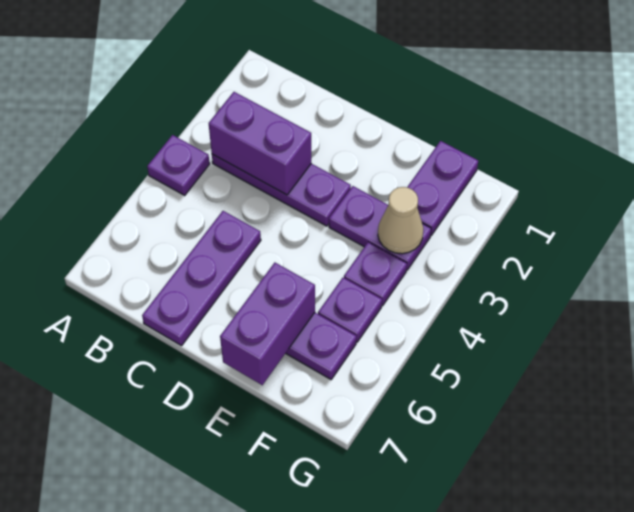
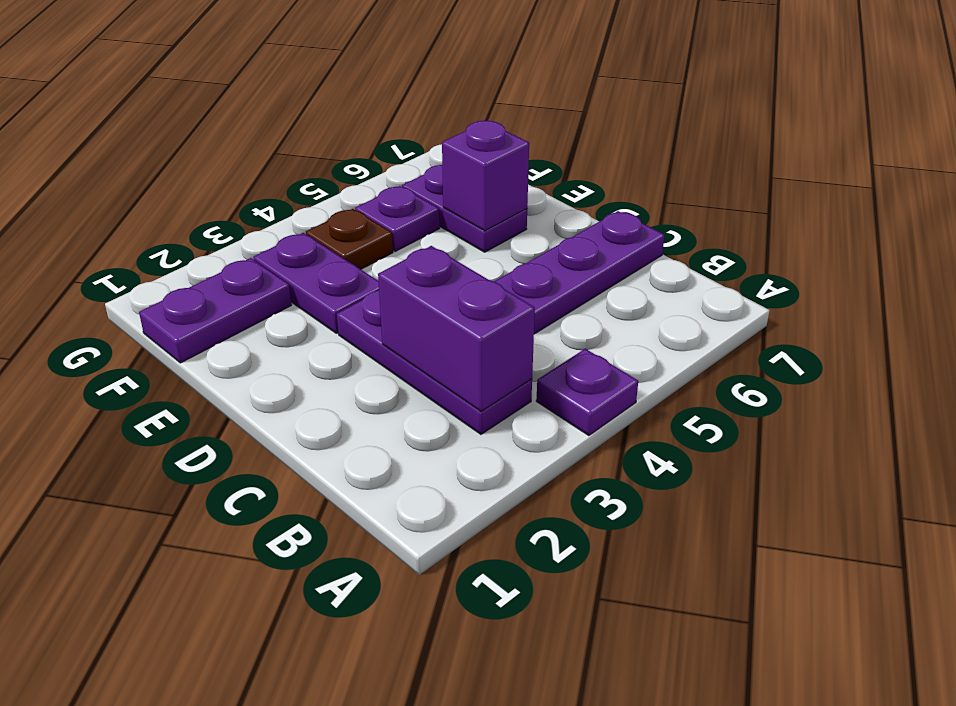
purple 1x2 brick [220,263,315,385] -> purple 1x1 brick [442,121,529,231]
tan 1x1 cone [378,187,423,254] -> none
purple 1x1 plate [344,242,407,306] -> brown 1x1 plate [306,209,393,269]

